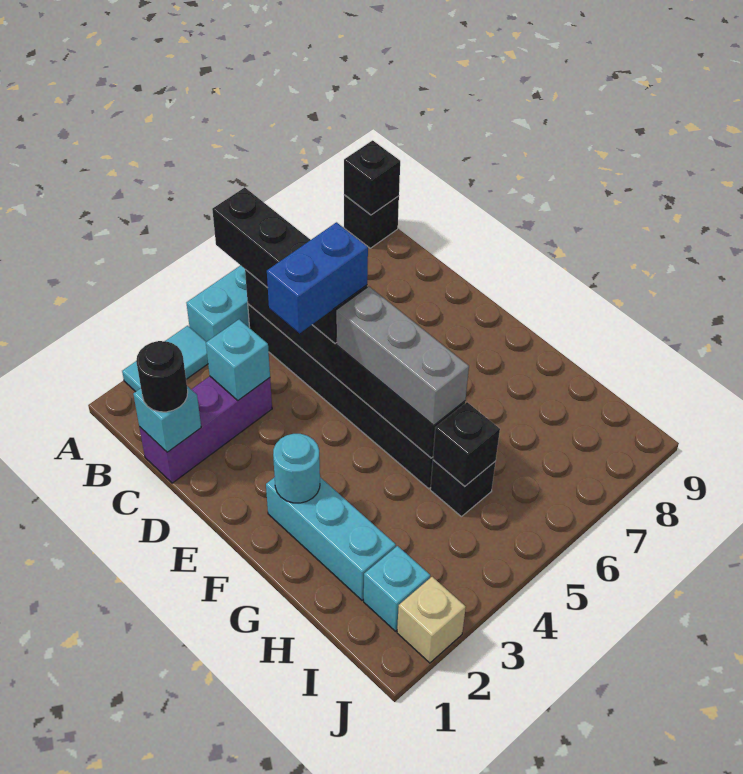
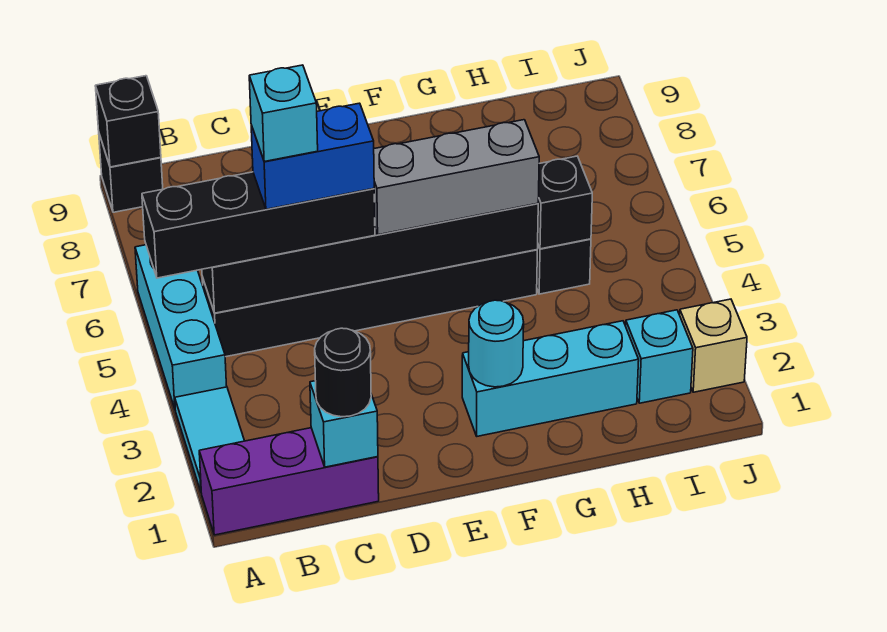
purple 1x3 brick [139,376,272,483] -> purple 1x3 brick turned to [199,428,379,535]
cyan 1x1 brick [206,319,270,400] -> cyan 1x1 brick moved to [249,65,318,161]
blue 1x2 brick [267,222,368,333] -> blue 1x2 brick turned to [251,103,374,209]

